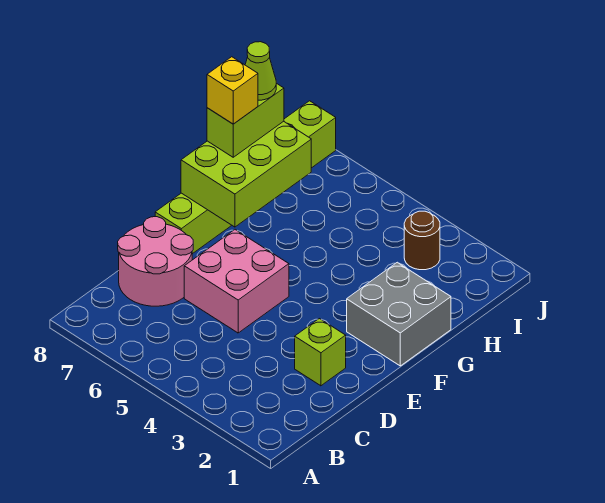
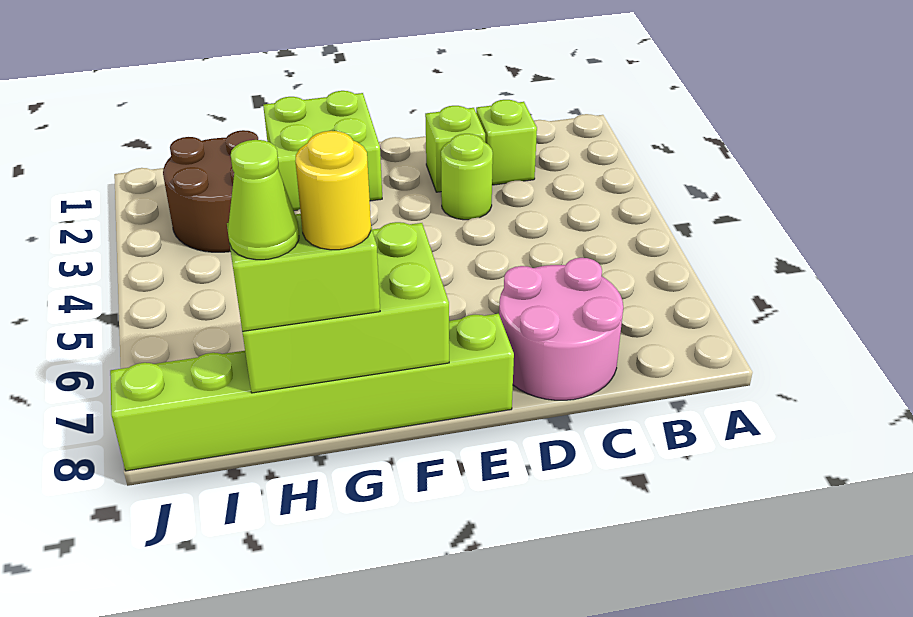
none -> lime 1x1 brick [476,100,537,185]
none -> lime 1x1 round brick [441,134,493,220]
pink 2x2 brick [184,230,289,333] -> none
grey 2x2 brick [347,262,451,366] -> lime 2x2 brick [263,91,382,211]
yellow 1x1 brick [207,57,258,124] -> yellow 1x1 round brick [295,131,371,250]
brown 1x1 round brick [404,211,440,270] -> brown 2x2 round brick [163,130,258,252]

